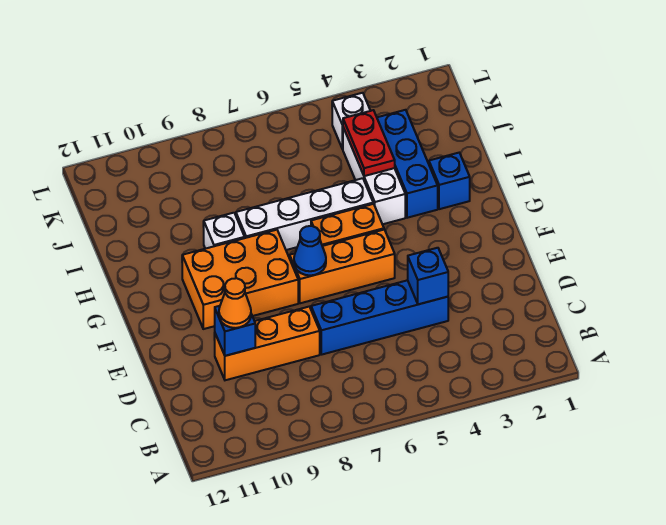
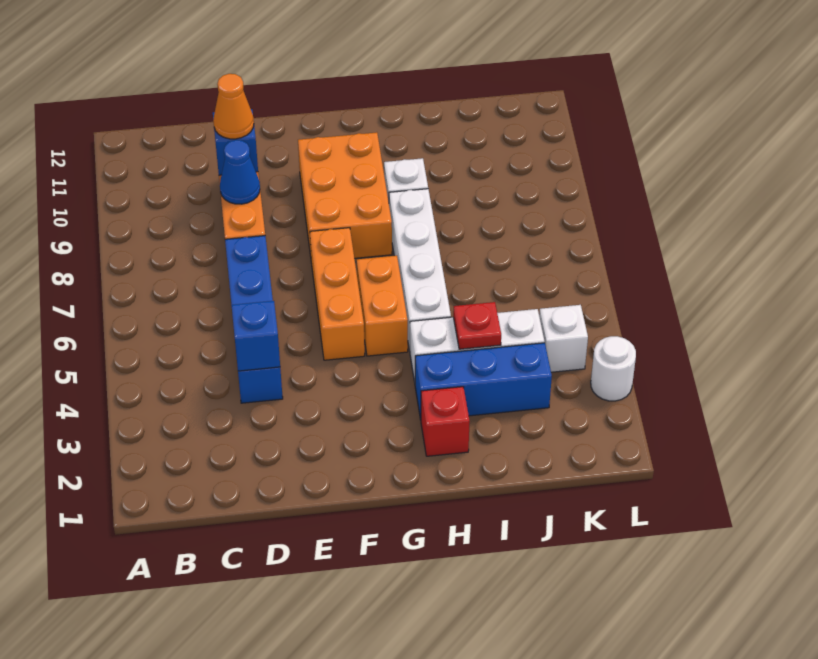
blue 1x1 cone [294,226,326,275] -> blue 1x1 cone moved to [220,140,260,204]
blue 1x1 brick [429,153,470,209] -> red 1x1 brick [421,387,470,456]
red 1x2 plate [343,110,395,176] -> red 1x1 plate [453,302,501,349]
none -> white 1x1 round brick [591,336,636,401]

